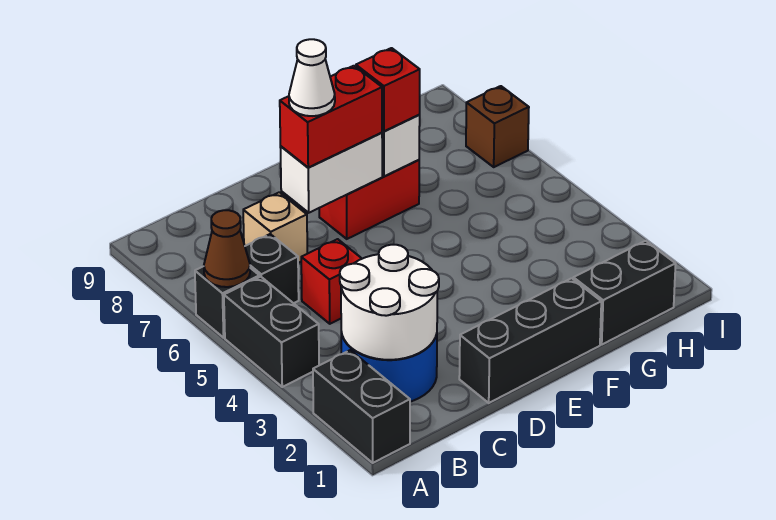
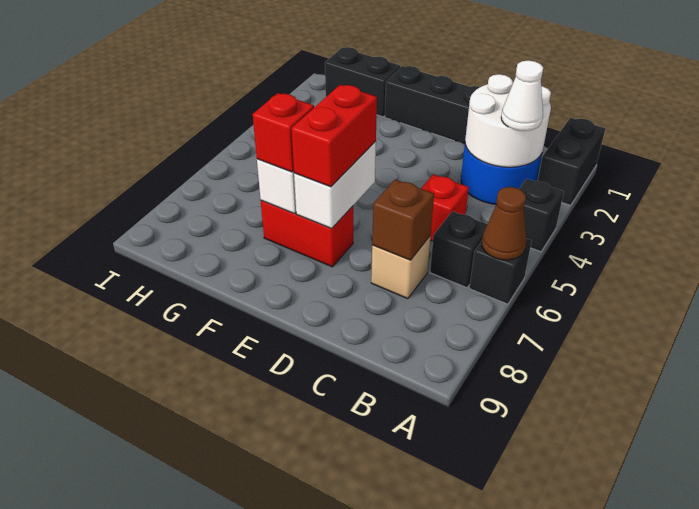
black 1x2 brick [224,277,319,387] -> black 1x1 brick [519,179,564,252]
white 1x2 brick [280,133,382,213] -> white 1x2 brick turned to [294,141,376,228]
red 1x2 brick [280,66,382,167] -> red 1x2 brick turned to [292,85,377,187]
white 1x1 cone [289,39,335,116] -> white 1x1 cone moved to [501,60,543,131]
brown 1x1 brick [466,86,529,167] -> brown 1x1 brick moved to [372,179,434,260]

